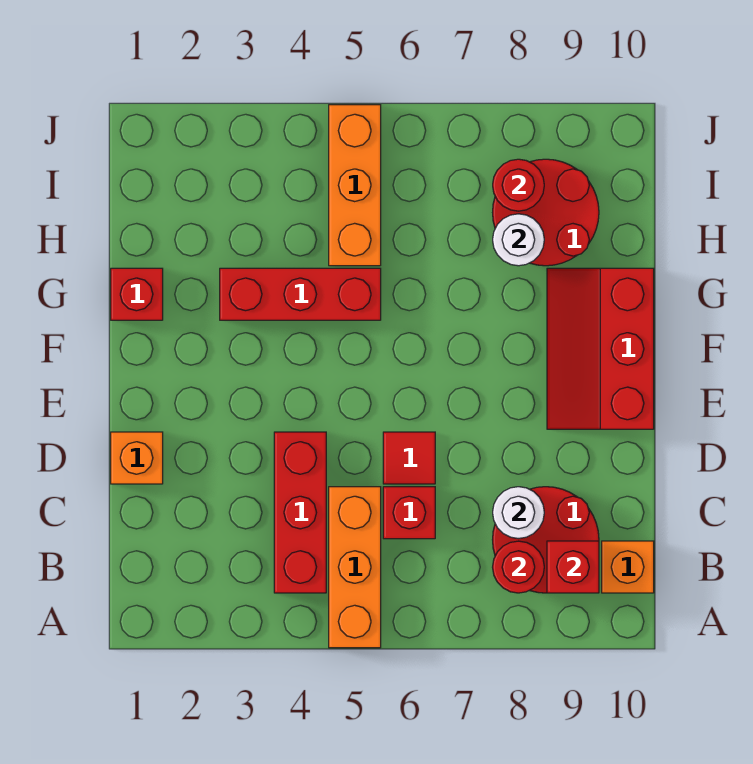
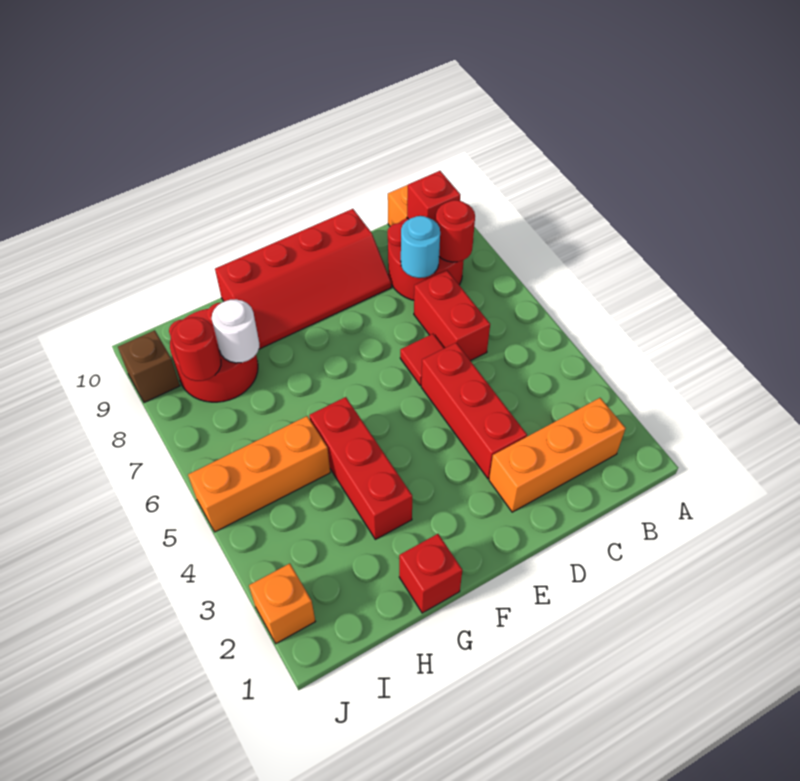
orange 1x3 brick [329,487,381,648] -> orange 1x3 brick moved to [489,398,626,512]
red 1x3 brick [274,432,326,593] -> red 1x3 brick turned to [421,343,527,479]
red 1x1 brick [383,487,435,539] -> red 1x2 brick [414,270,490,361]
white 1x1 round brick [493,487,544,538] -> cyan 1x1 round brick [401,216,440,278]
orange 1x1 brick [111,432,163,484] -> orange 1x1 brick moved to [249,564,315,644]
red 2x3 slope [547,268,654,429] -> red 2x4 slope [215,209,391,349]
none -> brown 1x1 brick [118,330,180,403]

